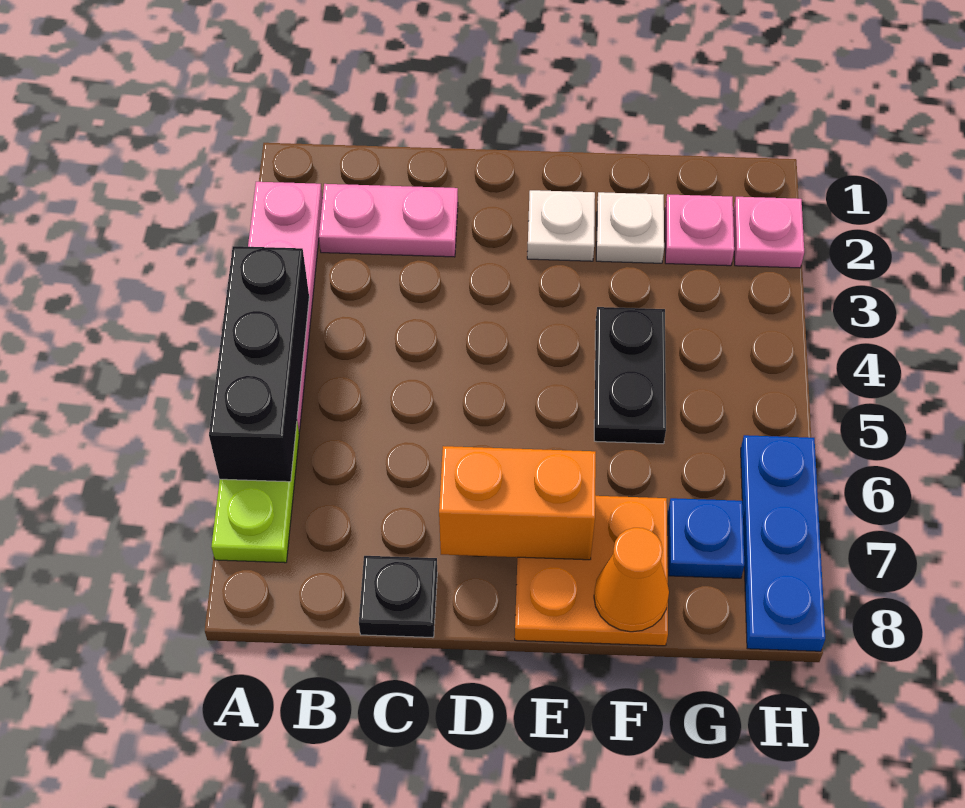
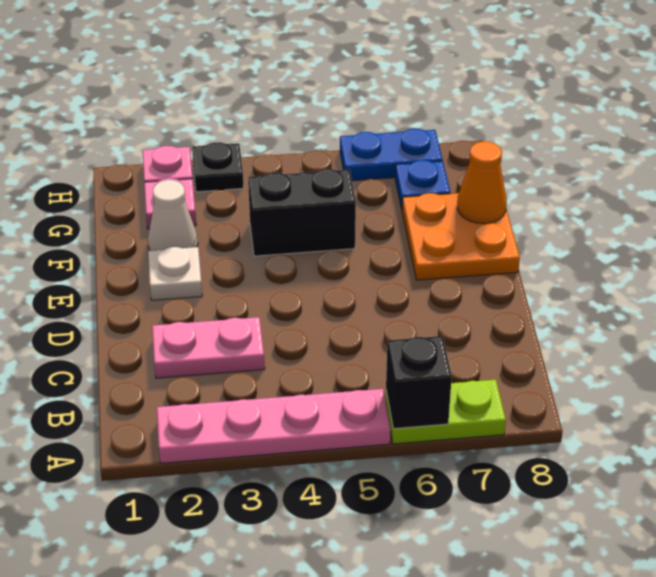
black 1x3 brick [209,246,309,482] -> black 1x1 brick [386,336,452,429]
pink 1x2 plate [319,184,458,257] -> pink 1x2 plate turned to [152,317,265,378]
black 1x1 plate [359,556,437,638] -> black 1x1 plate moved to [192,142,244,192]
orange 1x2 brick [439,446,596,560] -> none
white 1x1 plate [596,192,664,263] -> white 1x1 cone [148,180,198,251]
black 1x2 plate [594,307,666,444] -> black 1x2 brick [248,169,356,256]
blue 1x3 plate [741,435,825,651] -> blue 1x2 plate [340,129,443,181]

